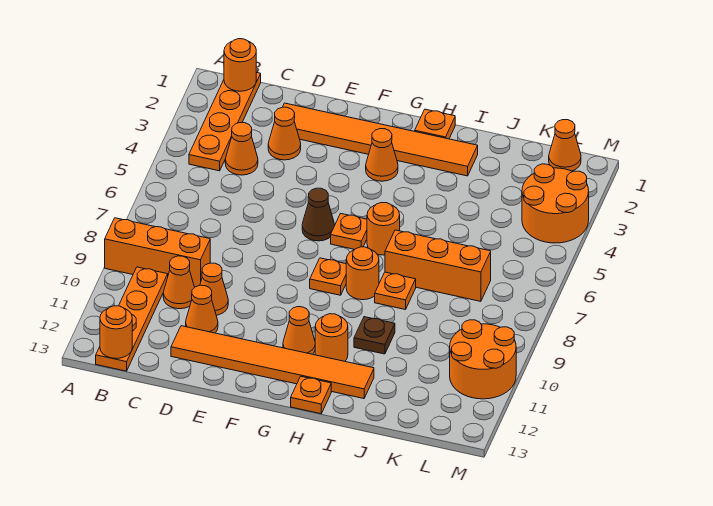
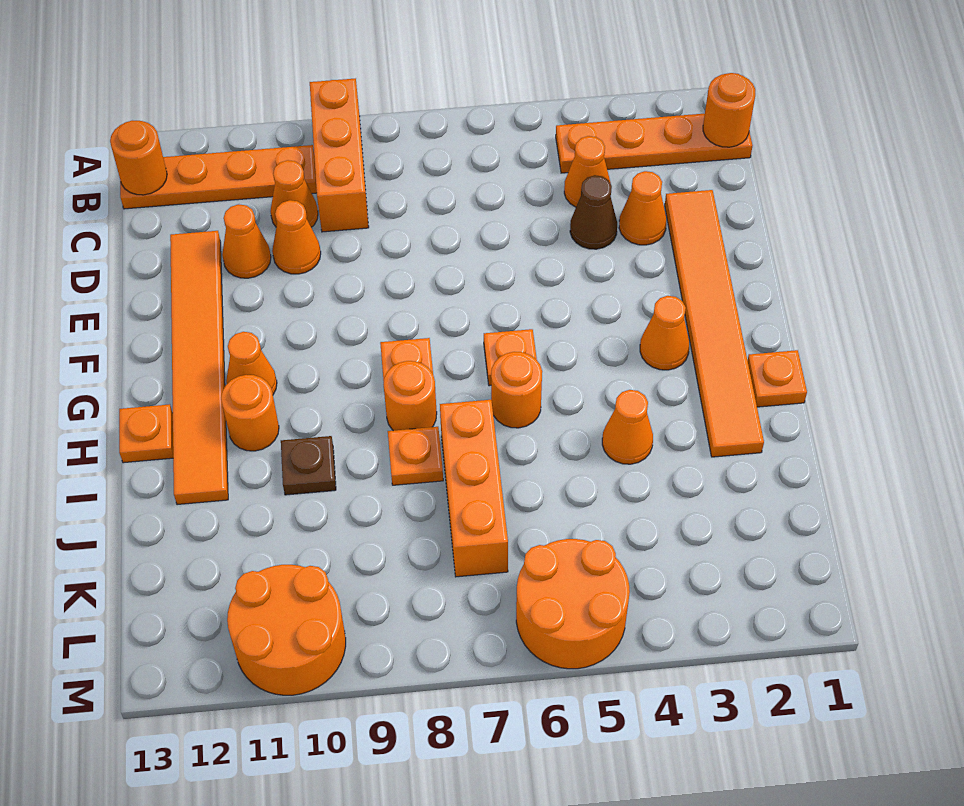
brown 1x1 cone [302,188,335,241] -> brown 1x1 cone moved to [570,175,617,249]
orange 1x1 cone [549,120,581,171] -> orange 1x1 cone moved to [602,390,653,464]
orange 2x2 round brick [522,164,589,243] -> orange 2x2 round brick moved to [516,539,630,669]

